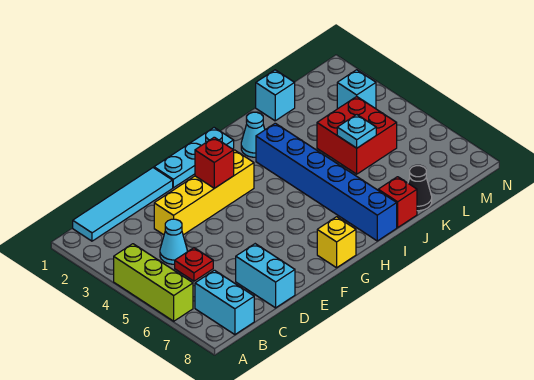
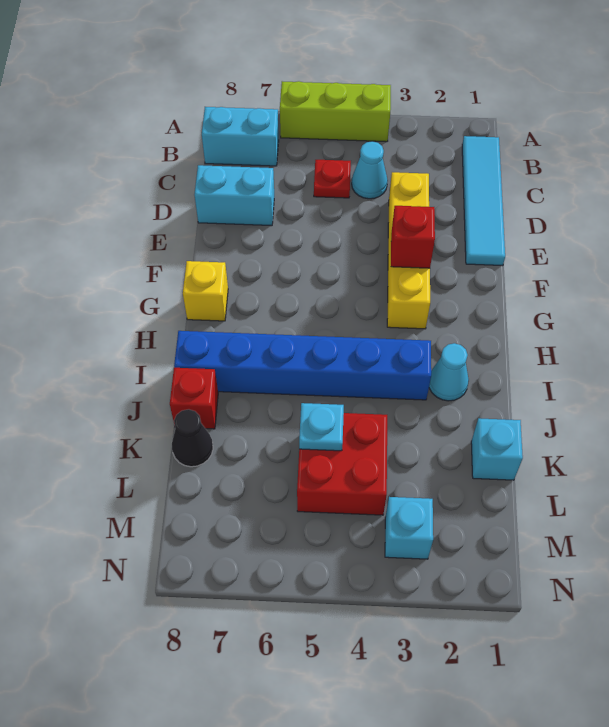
cyan 1x3 plate [154,128,234,188] -> none

